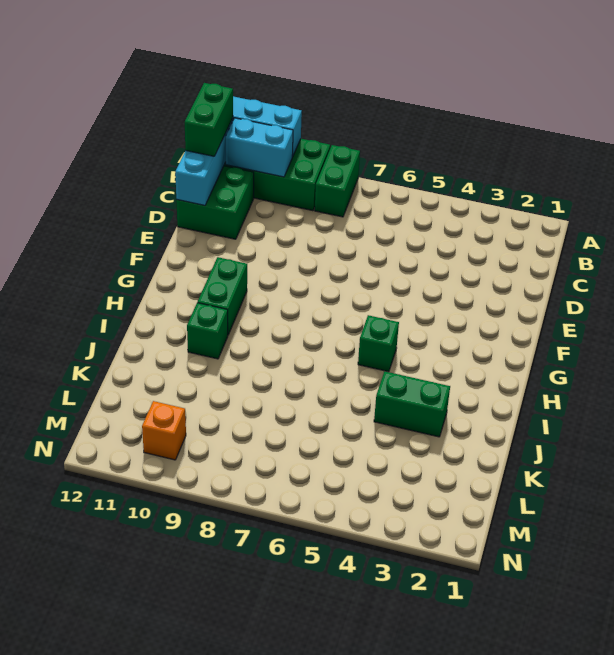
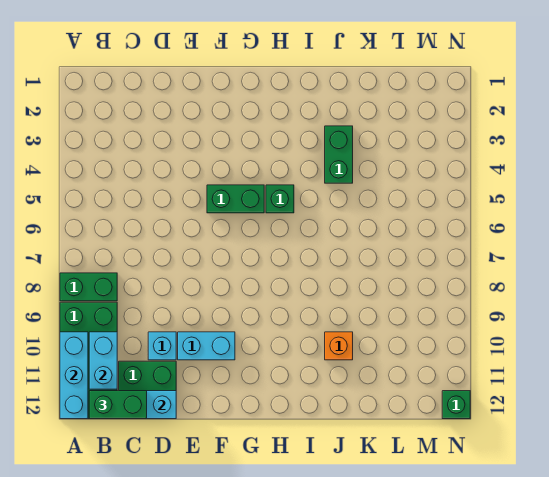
none -> cyan 1x1 brick [148,332,176,360]
none -> cyan 1x2 brick [178,332,235,360]
green 1x2 brick [198,257,247,335] -> green 1x2 brick moved to [207,185,264,213]
green 1x1 brick [187,303,228,359] -> green 1x1 brick moved to [442,391,470,419]
orange 1x1 brick [142,401,186,460] -> orange 1x1 brick moved to [325,332,353,360]

